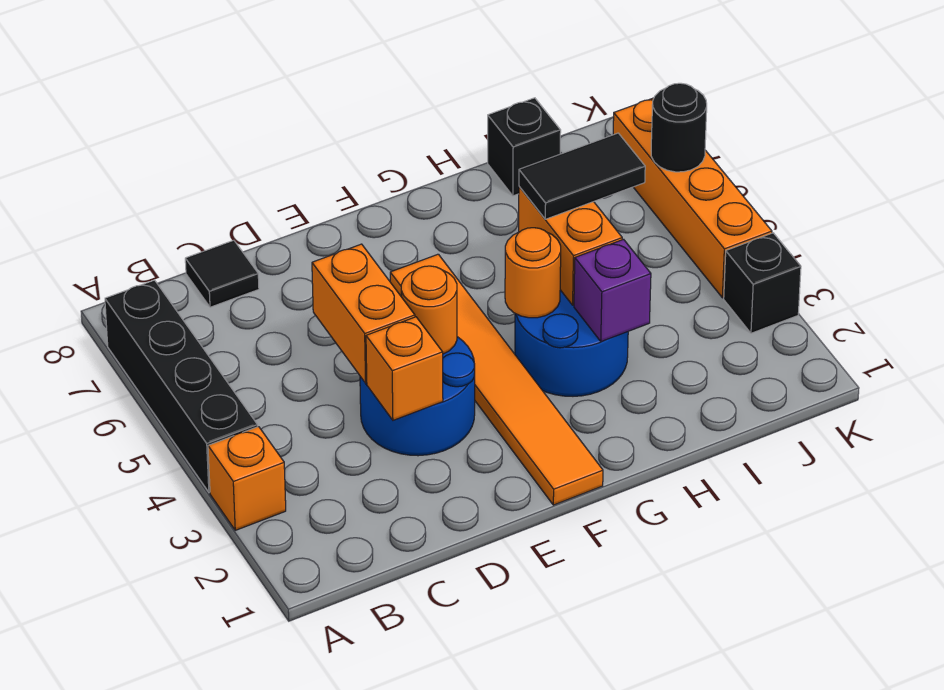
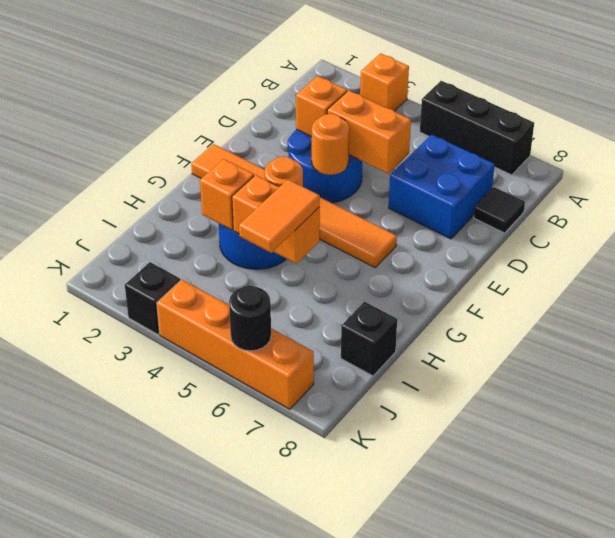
black 1x4 brick [105,280,258,492] -> black 1x3 brick [420,81,534,175]
none -> blue 2x2 brick [389,134,495,239]
purple 1x1 brick [574,239,651,342] -> orange 1x1 brick [200,159,254,230]
black 1x2 tile [519,133,645,219] -> orange 1x2 tile [239,180,320,253]

